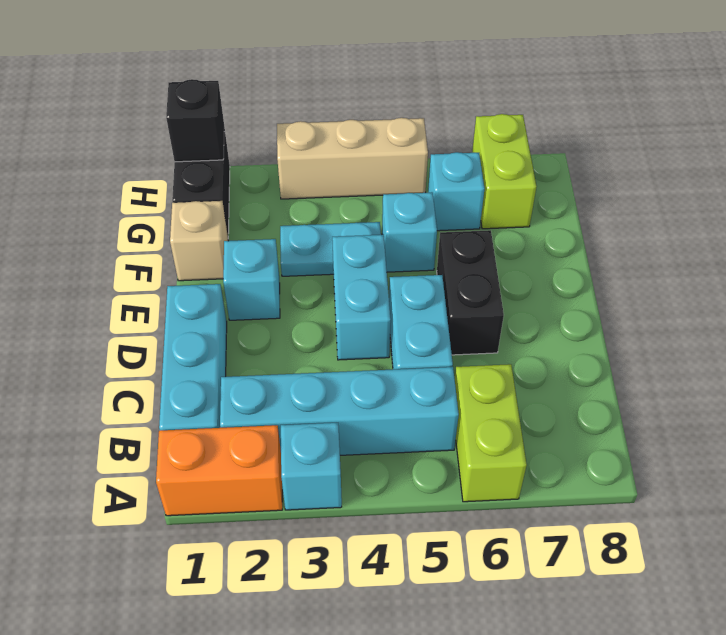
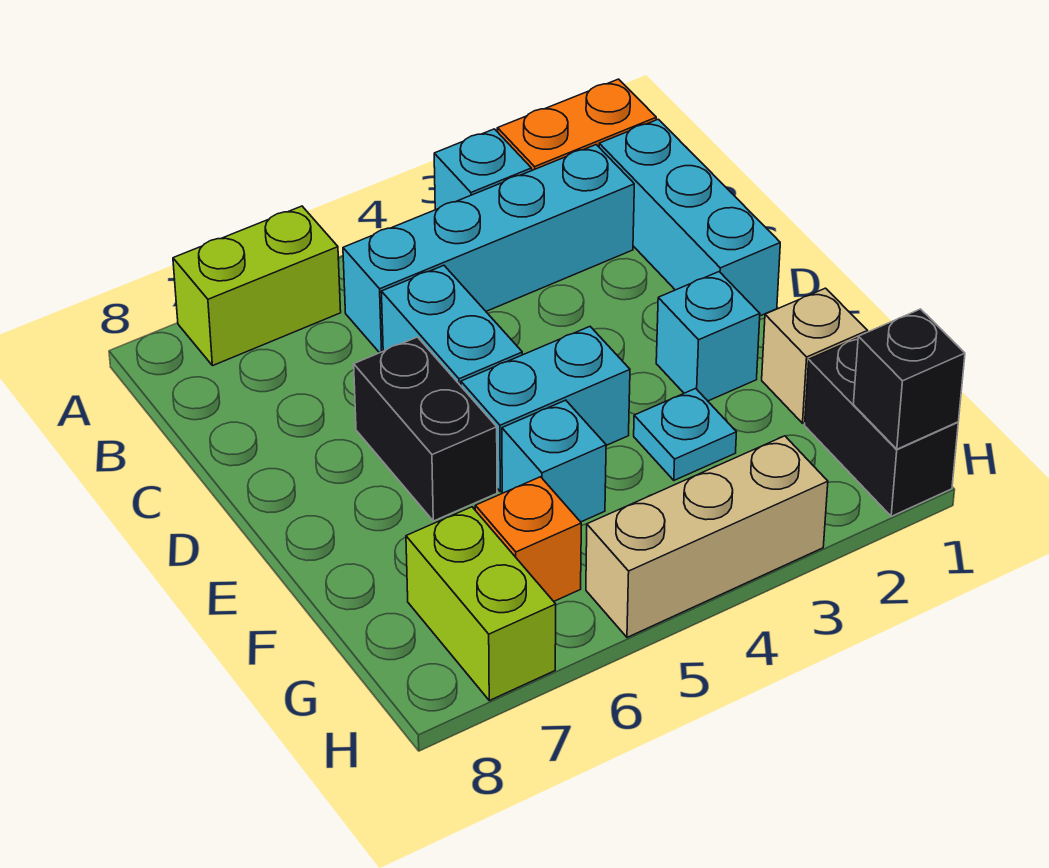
lime 1x2 brick [455,364,527,502] -> lime 1x2 brick turned to [173,206,341,366]
cyan 1x2 brick [332,235,391,360] -> cyan 1x2 brick turned to [461,327,630,492]
cyan 1x2 plate [280,222,381,276] -> cyan 1x1 plate [634,388,736,480]
cyan 1x1 brick [428,152,485,231] -> orange 1x1 brick [475,477,581,601]

